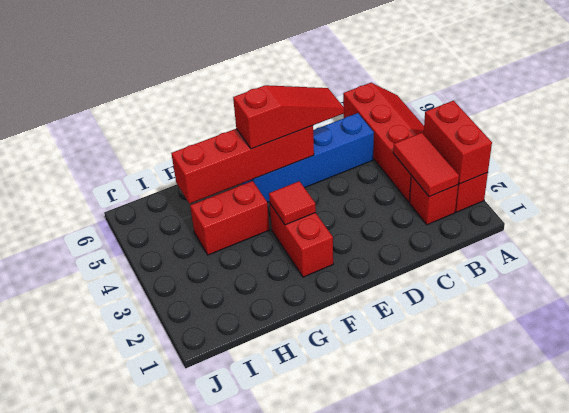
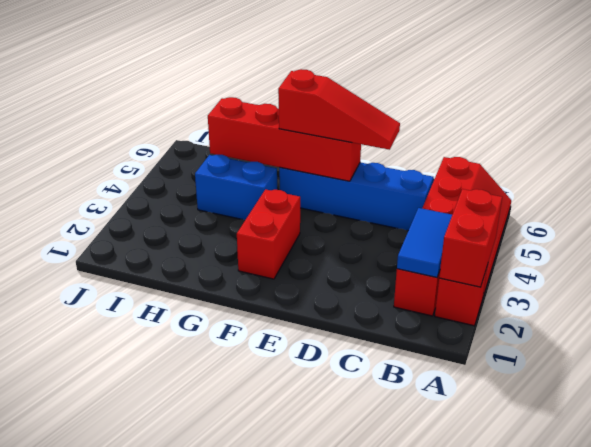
red 1x2 tile [393,133,459,197] -> blue 1x2 tile [397,208,452,277]
red 1x1 tile [269,181,316,225] -> none
red 1x2 brick [190,181,270,255] -> blue 1x2 brick [195,155,277,220]

